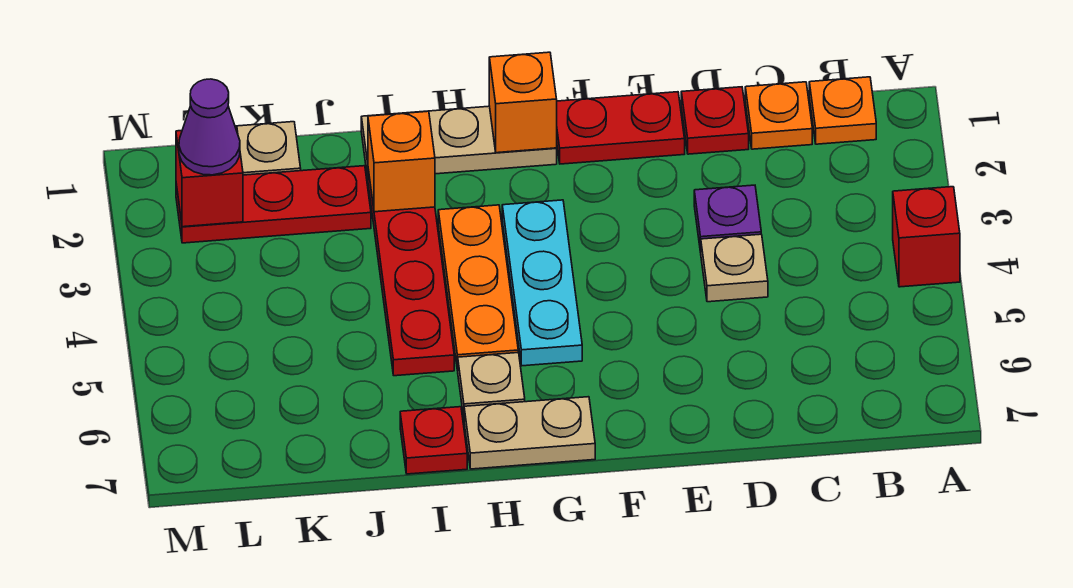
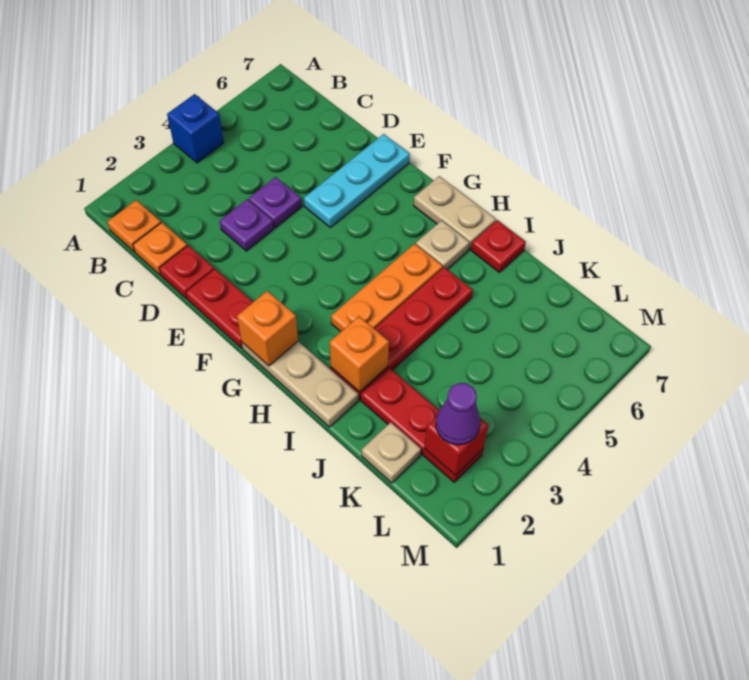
red 1x1 brick [893,187,960,287] -> blue 1x1 brick [167,94,224,163]
tan 1x1 plate [701,234,768,302] -> purple 1x1 plate [249,177,302,228]
cyan 1x3 plate [502,200,582,366] -> cyan 1x3 plate moved to [304,134,410,227]

